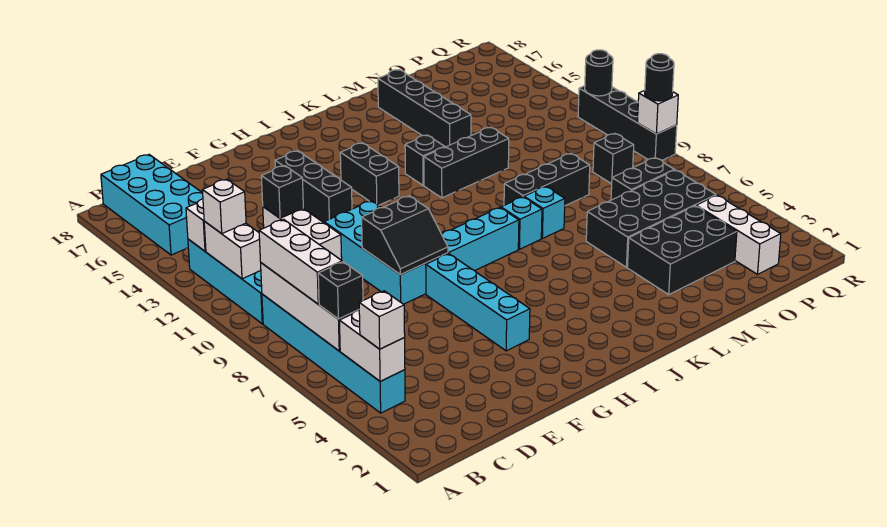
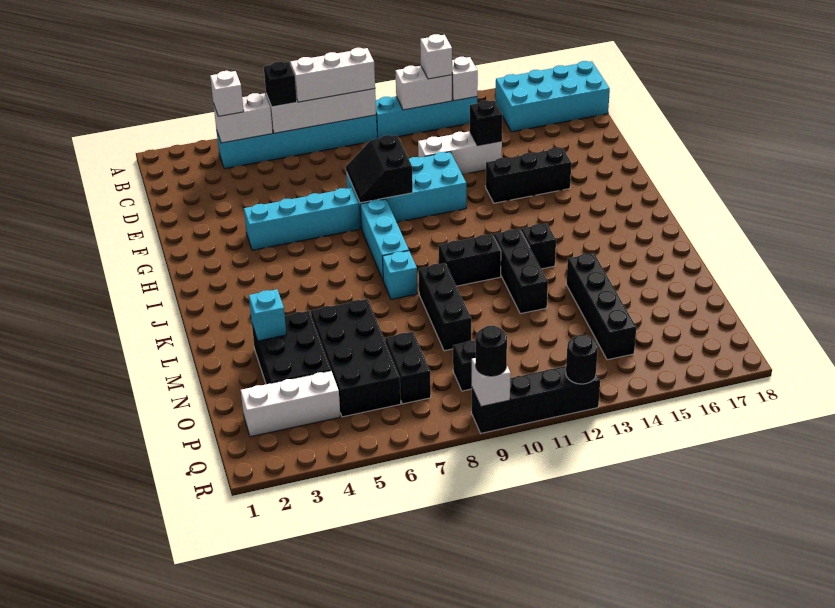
black 1x2 brick [340,143,399,206] -> black 1x2 brick moved to [438,234,501,286]
cyan 1x1 brick [524,186,565,238] -> cyan 1x1 brick moved to [249,289,286,341]
black 1x4 brick [378,70,471,147] -> black 1x4 brick turned to [566,253,636,360]

